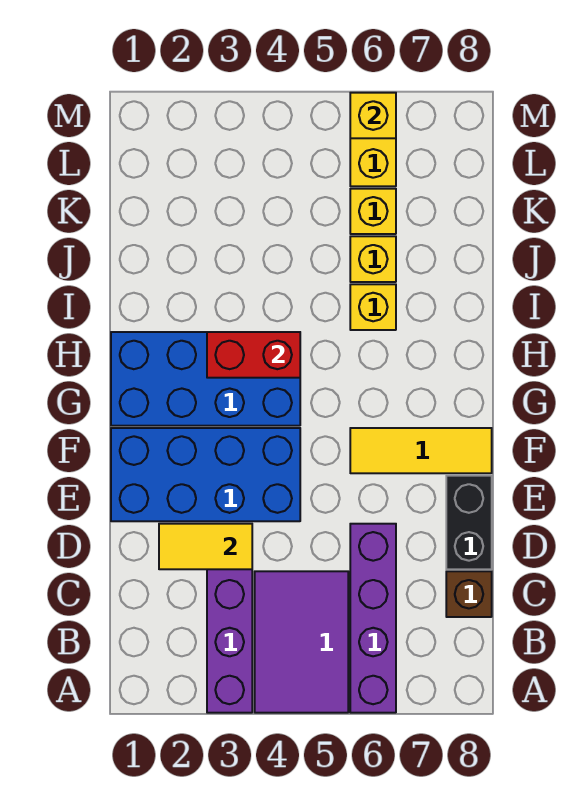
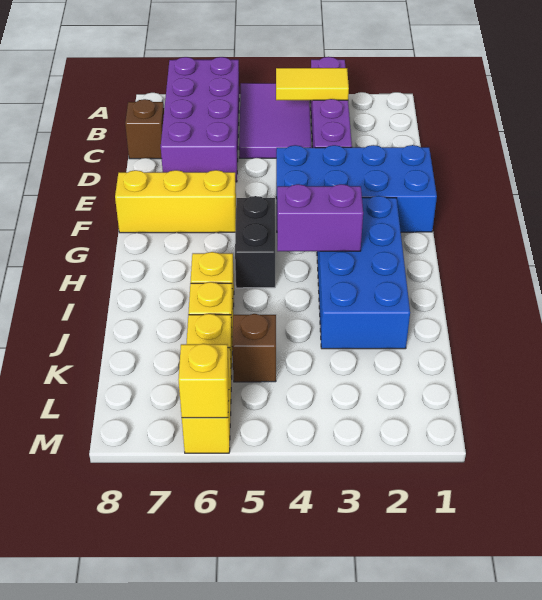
purple 1x4 brick [350,524,396,713] -> purple 2x4 brick [161,57,239,182]
yellow 1x2 tile [159,524,252,569] -> yellow 1x2 tile moved to [276,68,349,100]
black 1x2 brick [446,476,492,569] -> black 1x2 brick moved to [235,196,275,288]
yellow 1x3 tile [350,428,492,473] -> yellow 1x3 brick [115,170,236,233]
blue 2x4 brick [111,332,300,426] -> blue 2x4 brick turned to [317,196,410,349]
red 1x2 brick [207,332,300,378] -> purple 1x2 brick [277,184,363,251]
none -> brown 1x1 brick [232,314,276,382]

